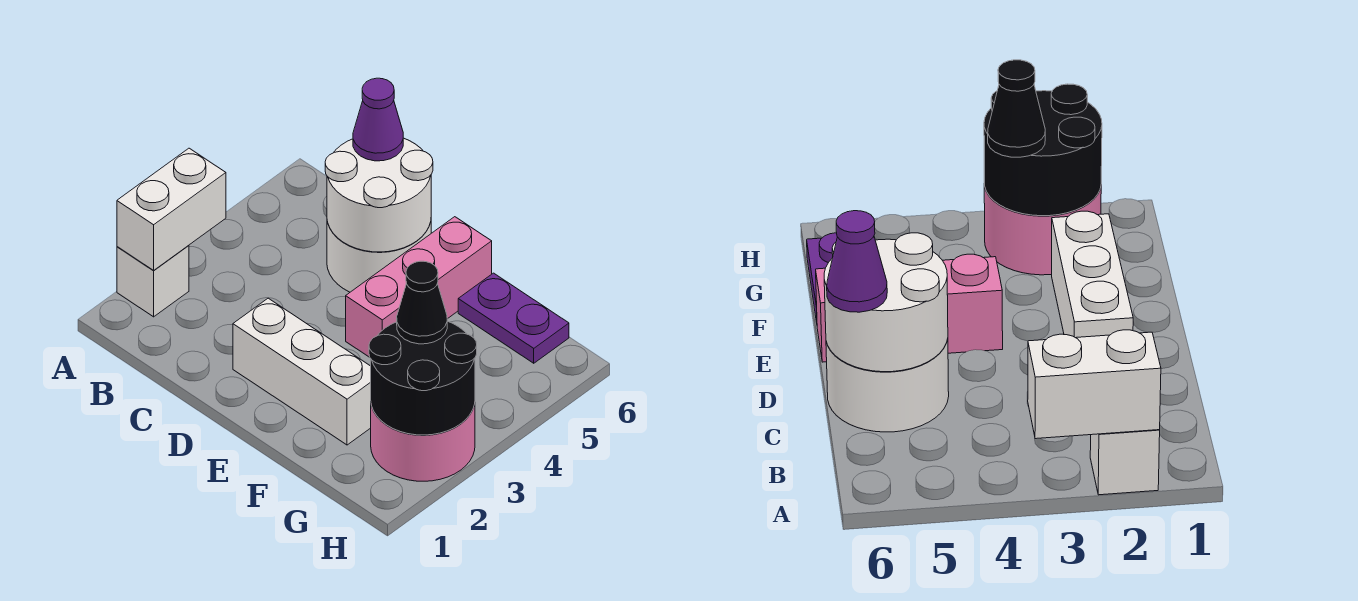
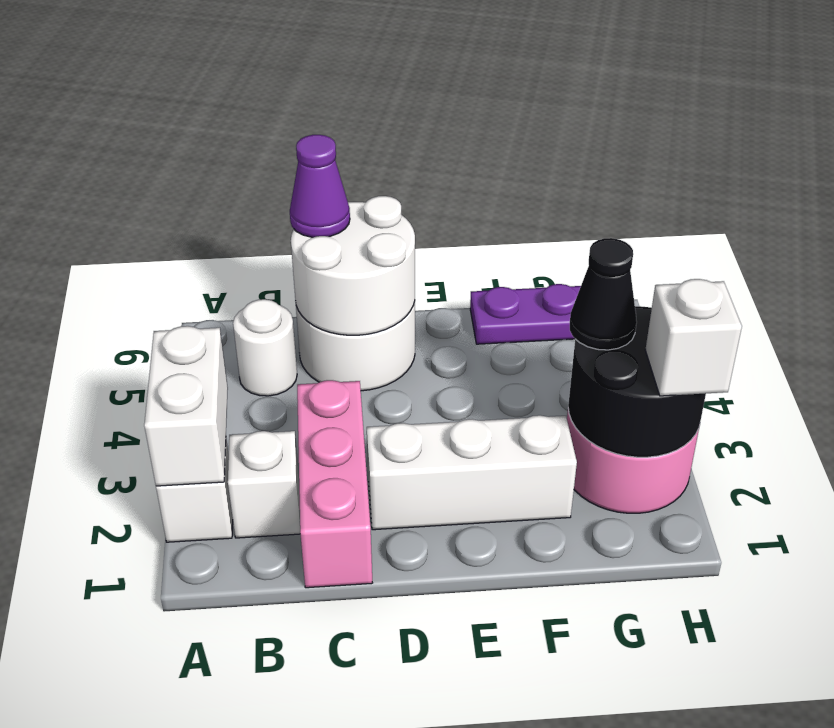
none -> white 1x1 brick [228,431,300,538]
none -> white 1x1 round brick [233,299,297,396]
pink 1x3 brick [346,217,492,357] -> pink 1x3 brick moved to [297,380,372,588]
none -> white 1x1 brick [645,279,742,396]

